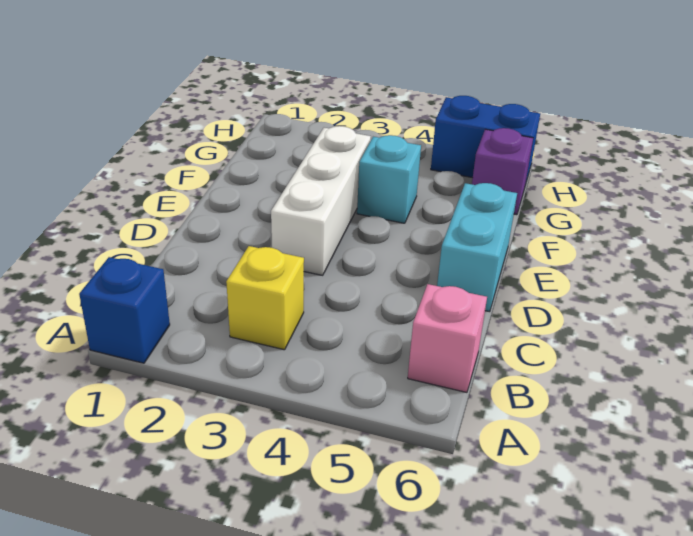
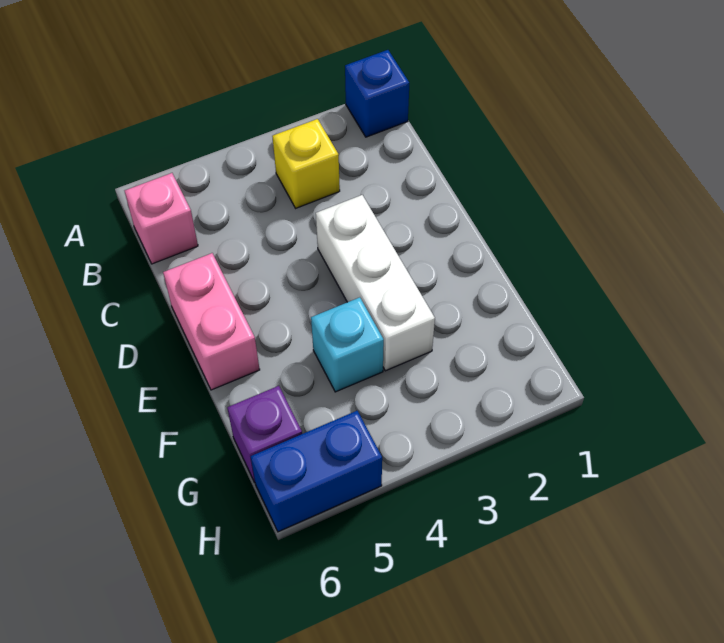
cyan 1x2 brick [437,183,517,312] -> pink 1x2 brick [163,253,260,390]

